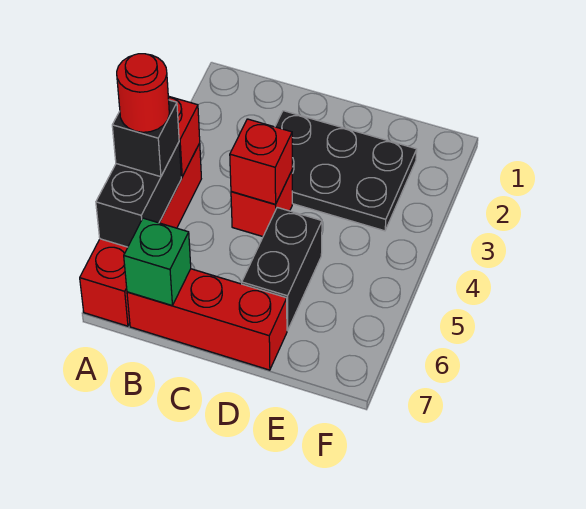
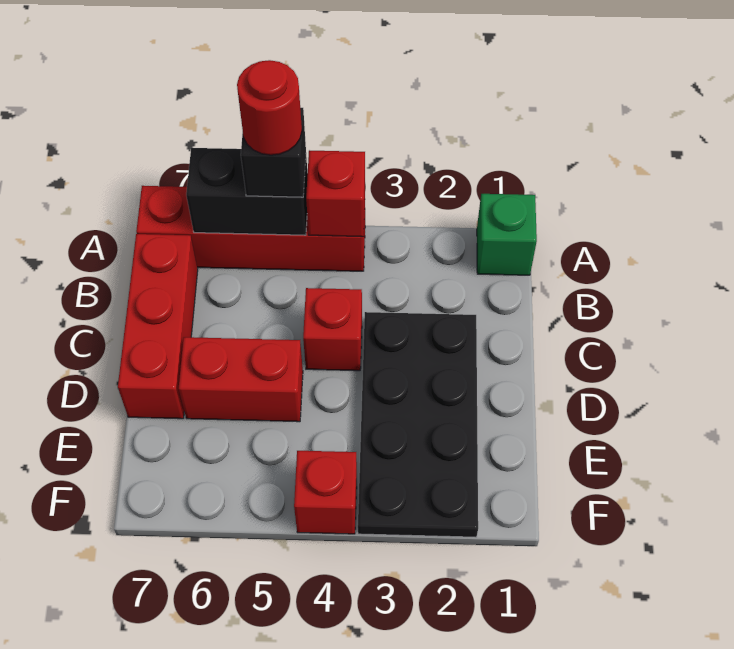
green 1x1 brick [124,218,191,306] -> green 1x1 brick moved to [477,194,537,275]
black 2x3 plate [275,111,417,231] -> black 2x4 plate [358,312,478,537]
red 1x1 brick [230,119,292,204] -> red 1x1 brick moved to [294,451,357,534]
black 1x2 brick [242,207,322,331] -> red 1x2 brick [179,337,303,422]

